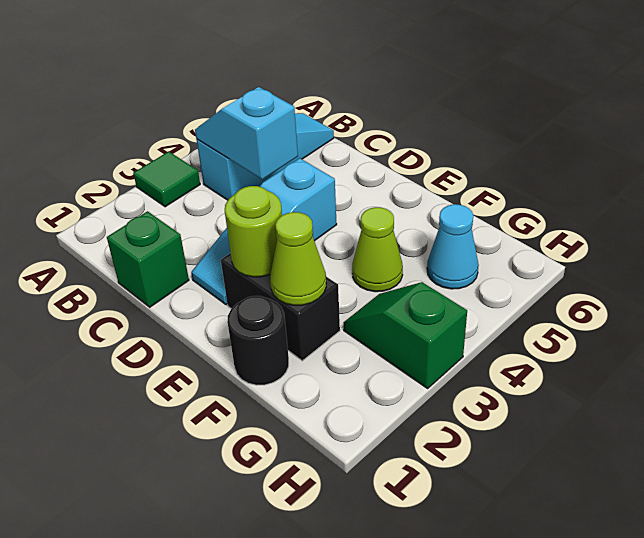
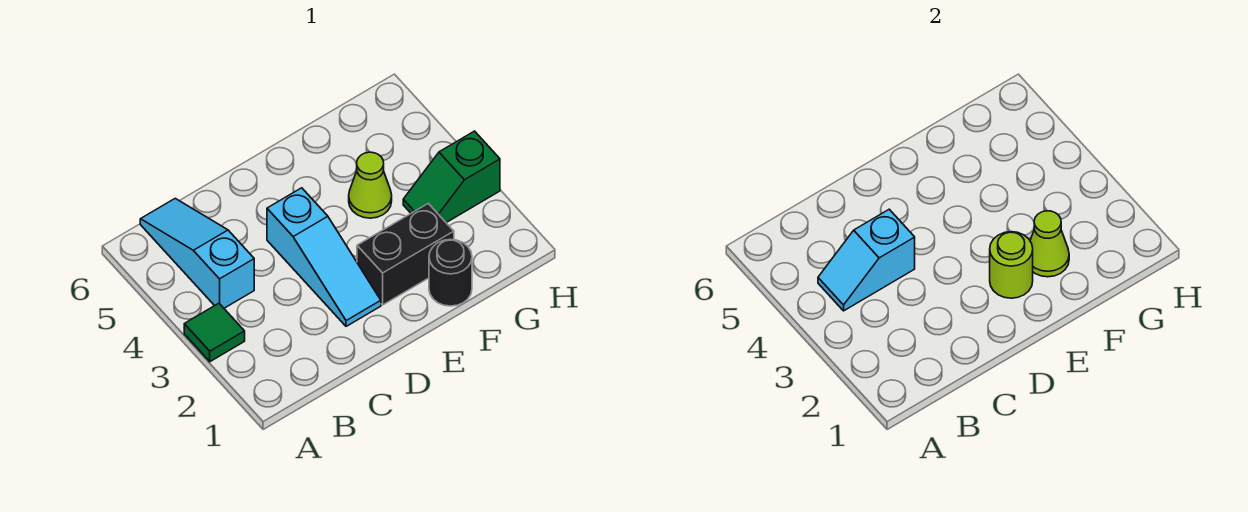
green 1x1 brick [107,211,189,307] -> none
cyan 1x1 cone [427,204,479,289] -> none

